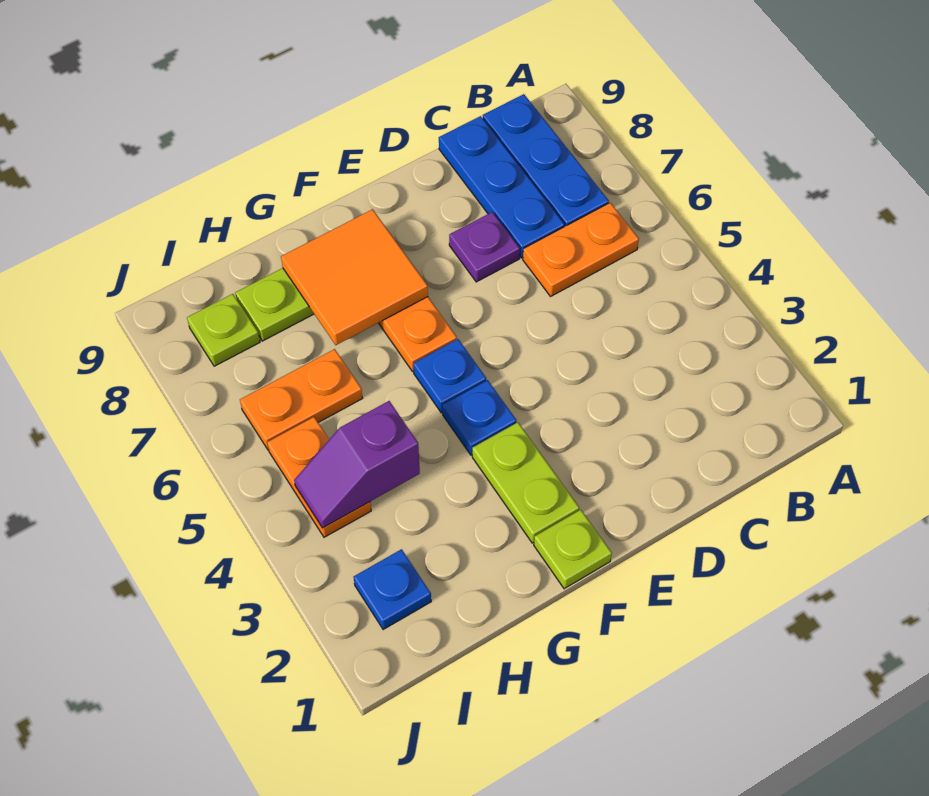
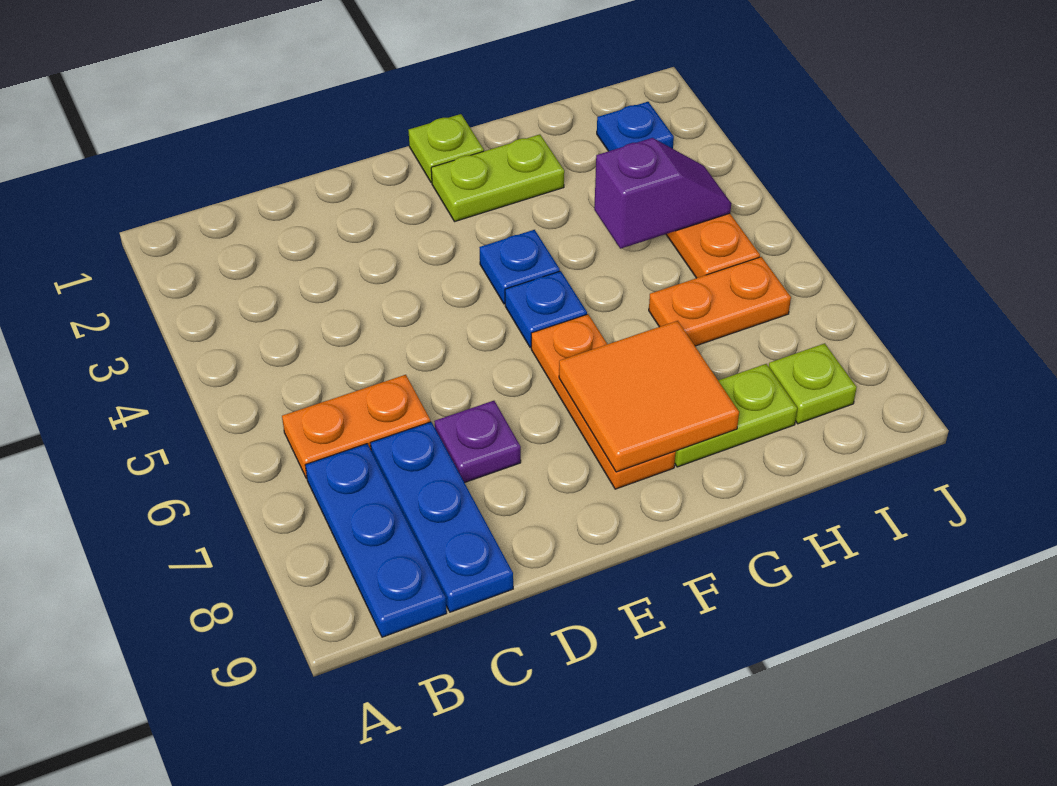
lime 1x2 plate [472,422,579,543] -> lime 1x2 plate turned to [431,134,564,222]

